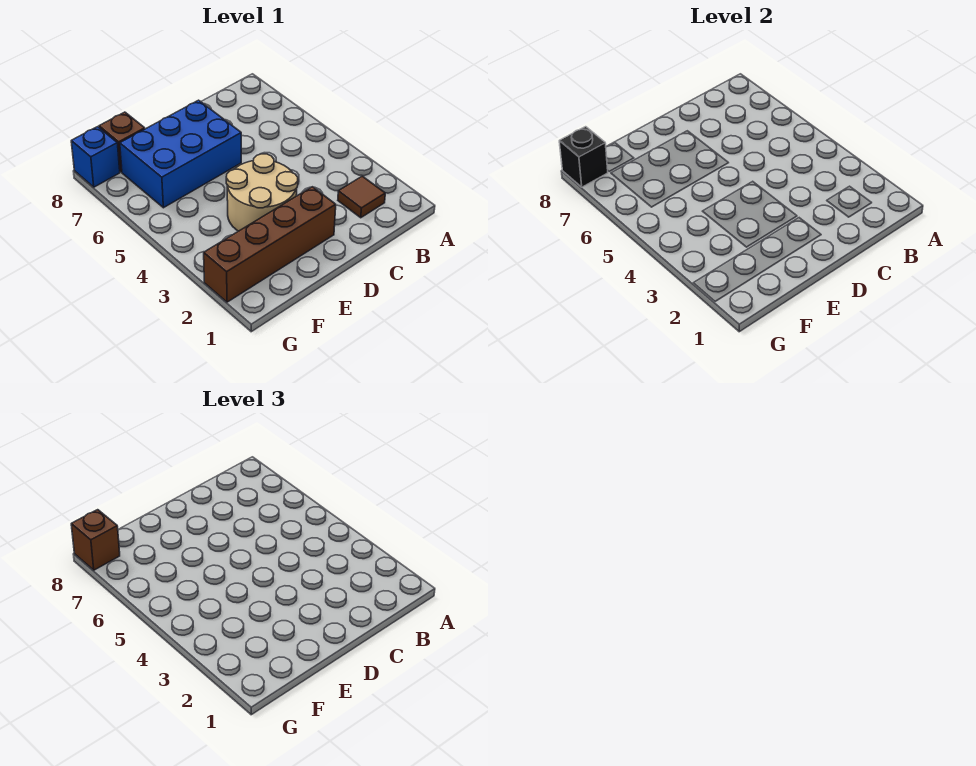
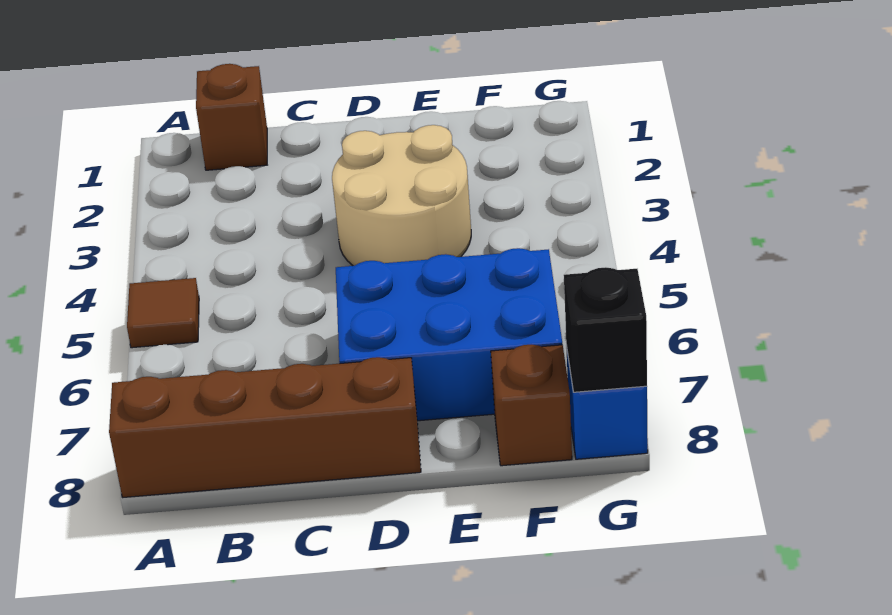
brown 1x1 tile [338,176,385,218] -> brown 1x1 tile moved to [127,278,199,348]
brown 1x4 brick [204,187,336,302] -> brown 1x4 brick moved to [109,357,421,497]
brown 1x1 brick [71,510,120,570] -> brown 1x1 brick moved to [196,64,267,170]

